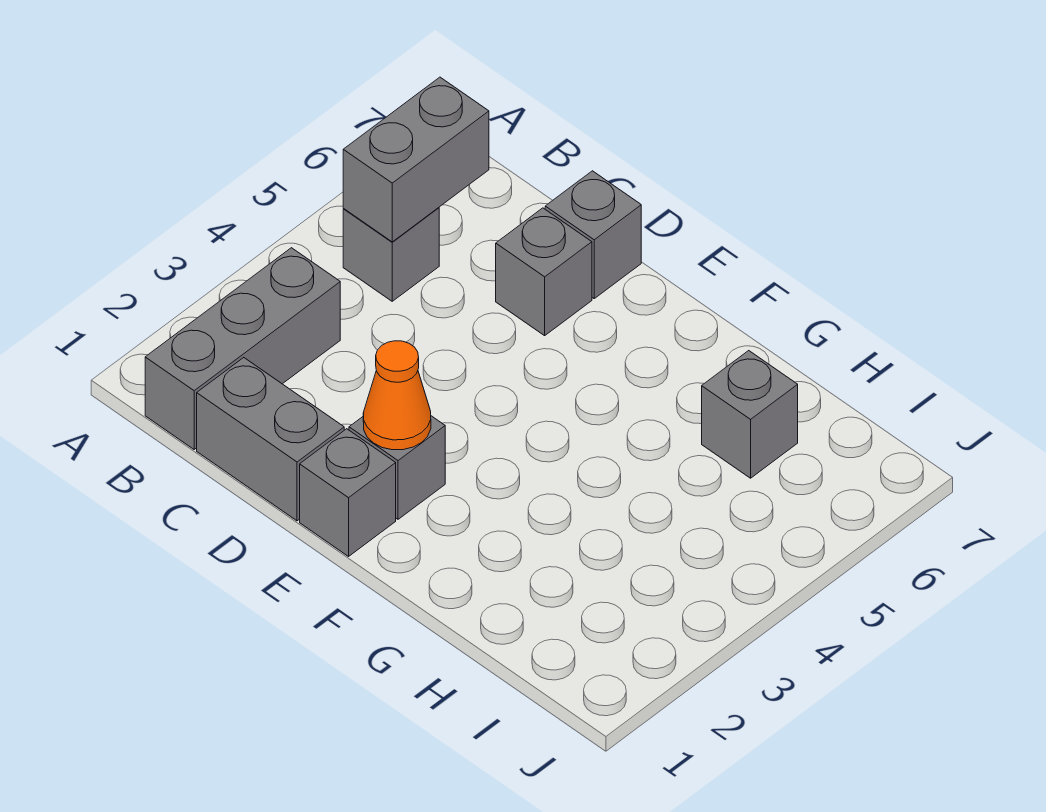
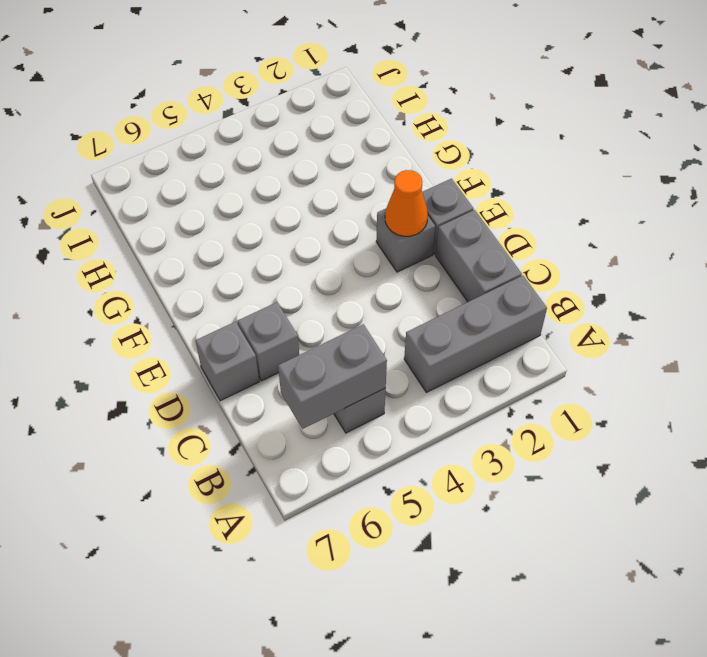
grey 1x1 brick [702,351,798,478] -> none

